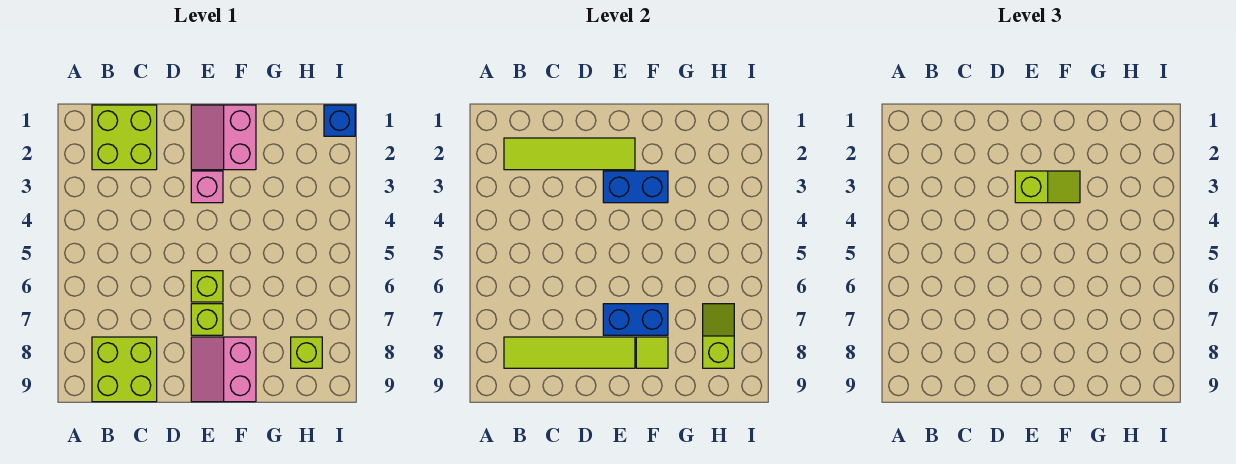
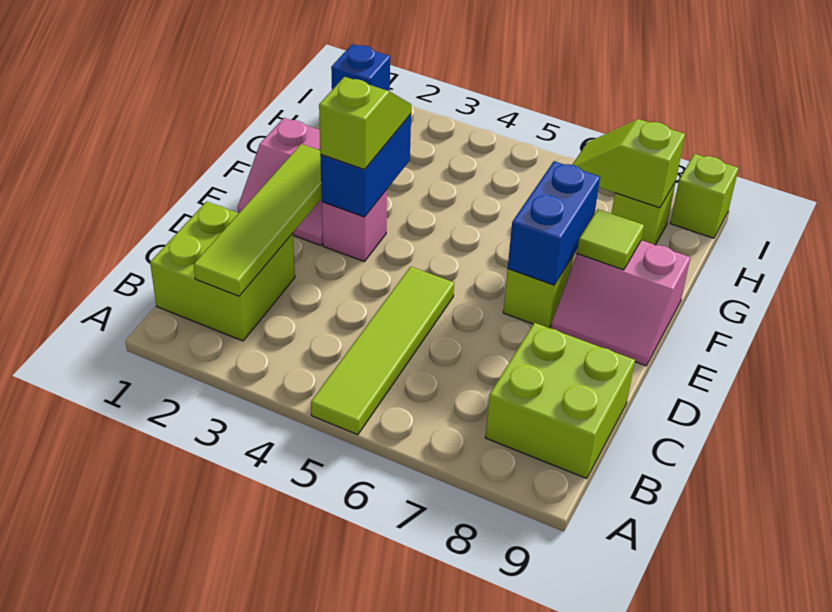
lime 1x4 tile [504,337,635,368] -> lime 1x4 tile moved to [311,267,454,435]
lime 1x1 brick [191,271,223,302] -> lime 1x1 brick moved to [670,154,739,238]

